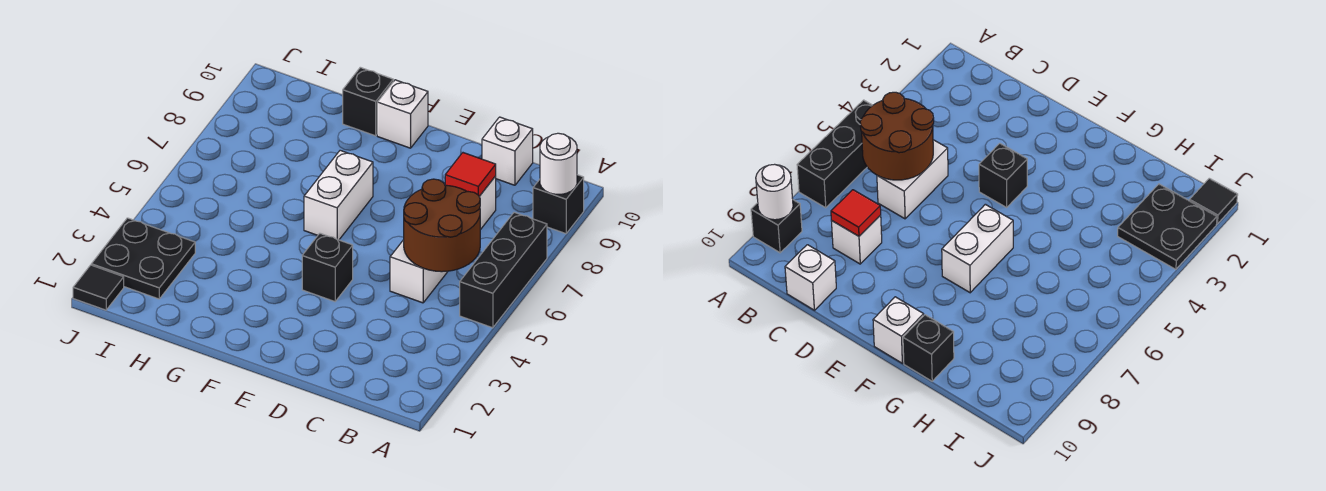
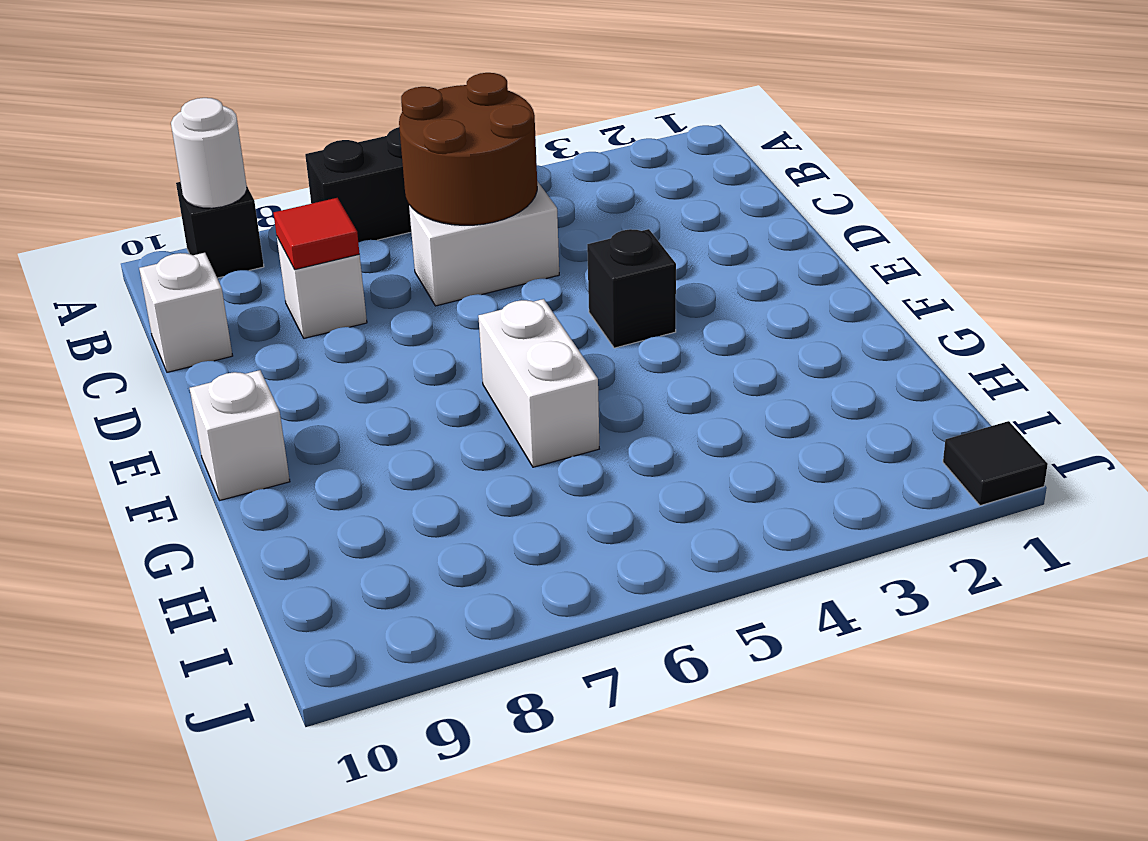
white 1x2 brick [304,150,373,240] -> white 1x2 brick turned to [478,299,599,467]
black 1x1 brick [343,67,393,136] -> none
black 2x2 plate [91,218,195,299] -> none

